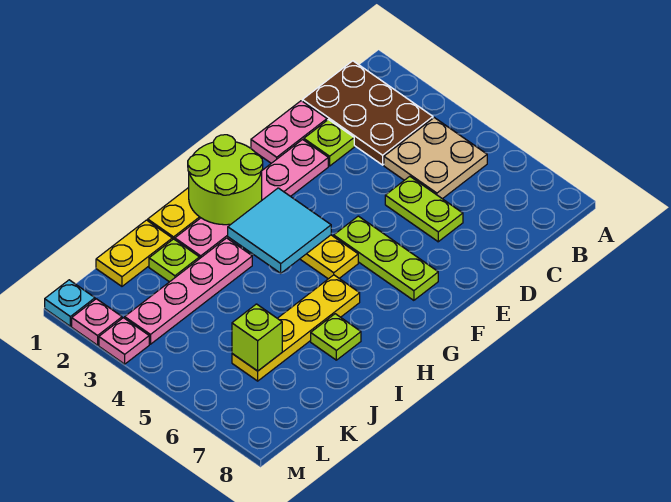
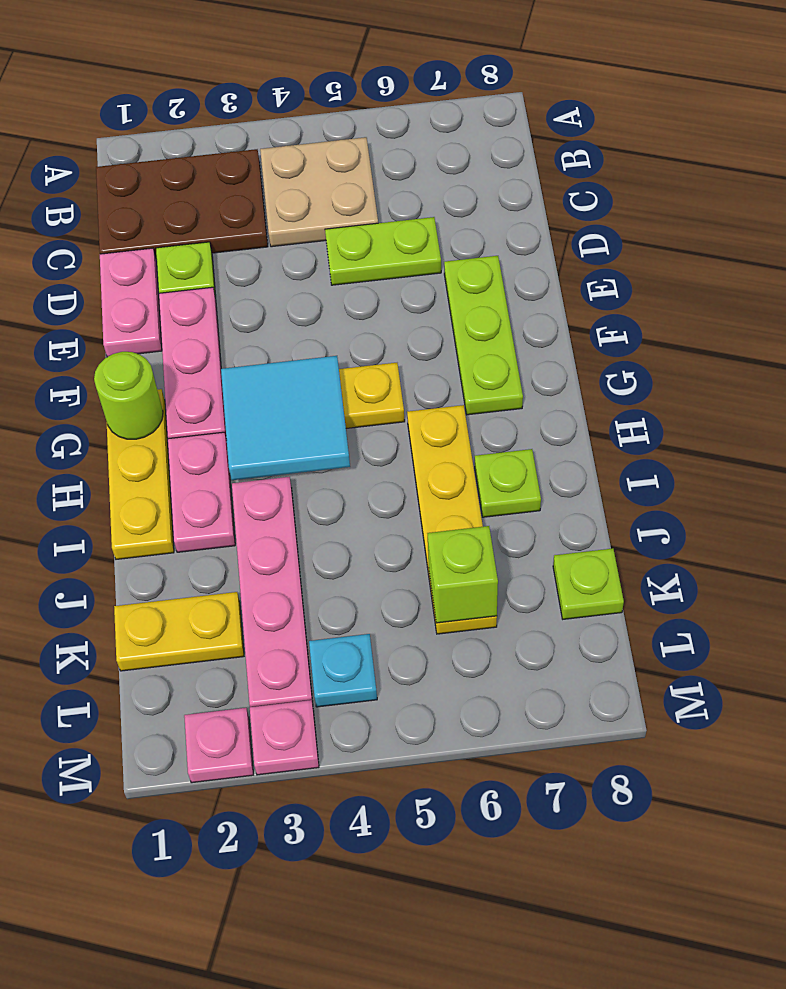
lime 1x3 plate [334,216,438,300] -> lime 1x3 plate turned to [444,256,523,415]
lime 2x2 round brick [188,135,263,225] -> lime 1x1 round brick [94,352,163,439]
yellow 1x2 plate [96,220,172,286] -> yellow 1x2 plate turned to [114,592,244,671]
lime 1x1 plate [149,239,199,282] -> lime 1x1 plate moved to [553,548,624,619]
cyan 1x1 plate [45,280,95,326] -> cyan 1x1 plate moved to [309,634,377,707]

